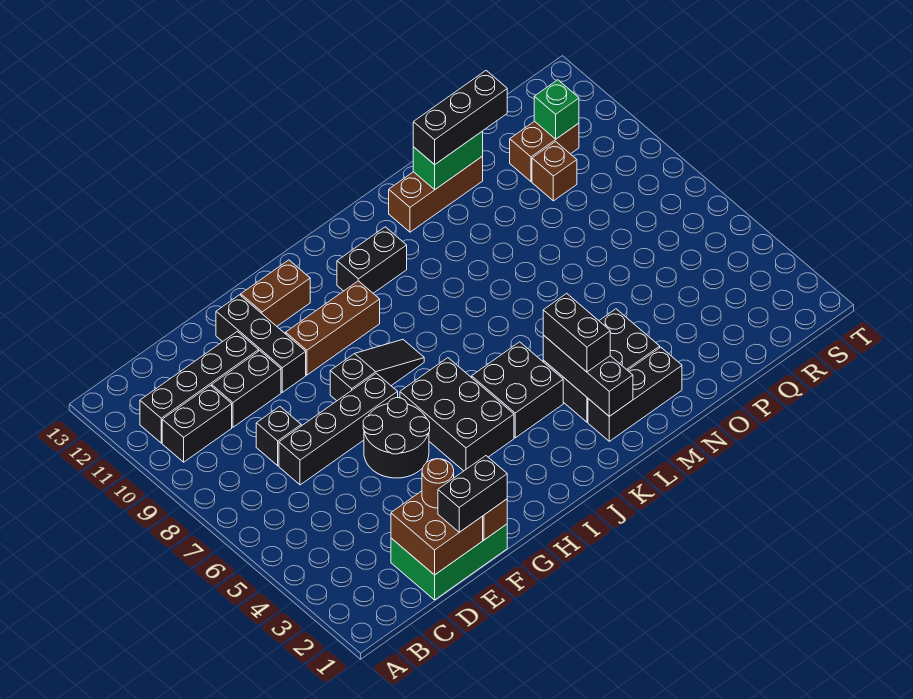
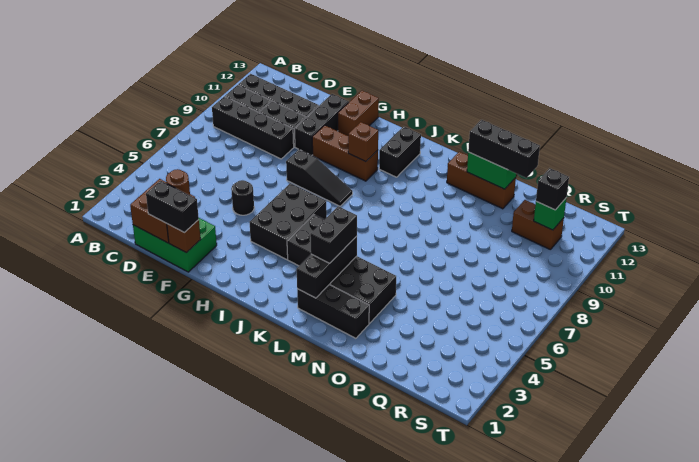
black 1x4 brick [279,373,398,485] -> black 1x4 brick moved to [212,96,294,159]
black 1x1 brick [256,407,301,466] -> black 1x1 brick moved to [536,168,569,210]
black 2x2 round brick [363,398,430,478] -> black 1x1 round brick [231,180,254,215]
brown 1x2 brick [241,260,310,326] -> brown 1x2 brick turned to [338,91,379,136]
black 1x2 brick [337,227,407,293] -> black 1x2 brick turned to [379,126,421,177]
brown 1x1 brick [532,142,577,201] -> brown 1x1 brick moved to [348,122,378,162]

